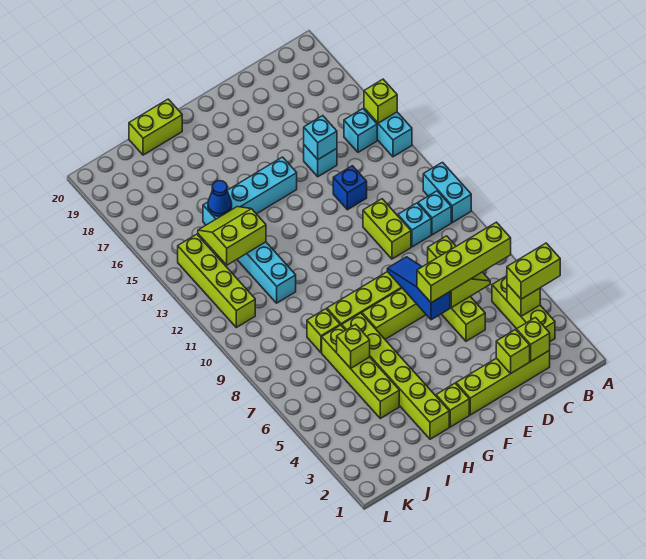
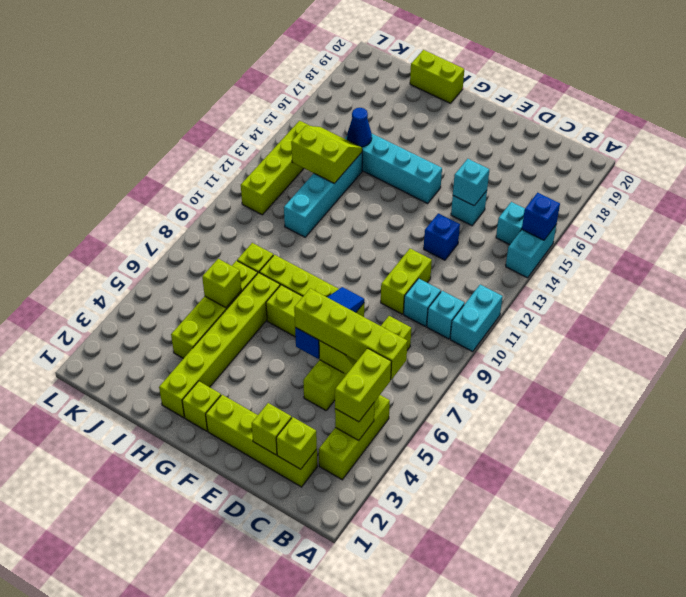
lime 1x2 brick [507,243,560,299] -> lime 1x2 brick turned to [335,348,391,422]
lime 1x1 brick [364,79,397,123] -> blue 1x1 brick [522,192,560,240]

